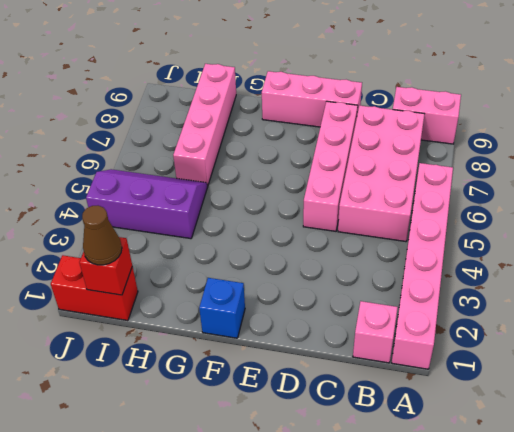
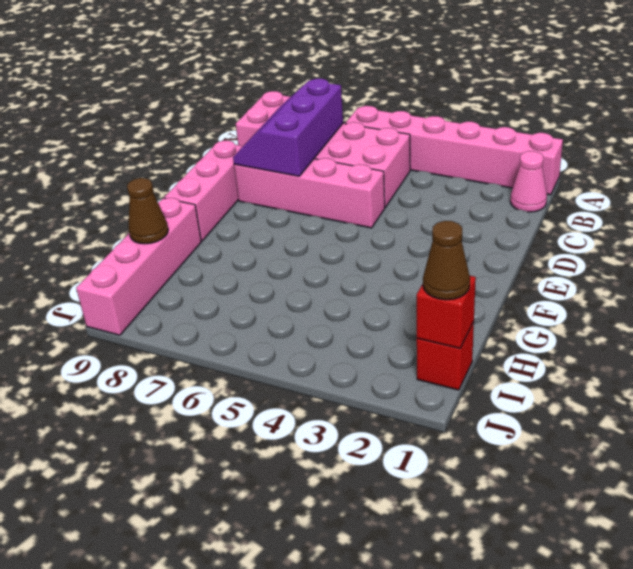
pink 1x1 brick [353,301,398,363] -> pink 1x1 cone [510,151,547,212]
blue 1x1 brick [199,278,245,338] -> none
purple 2x3 slope [86,169,207,239] -> purple 2x3 slope moved to [233,79,343,176]
pink 1x4 brick [173,64,236,186] -> pink 1x4 brick turned to [76,198,201,335]
none -> brown 1x1 cone [127,178,168,244]
red 1x2 brick [51,255,138,321] -> red 1x1 brick [417,321,474,390]

